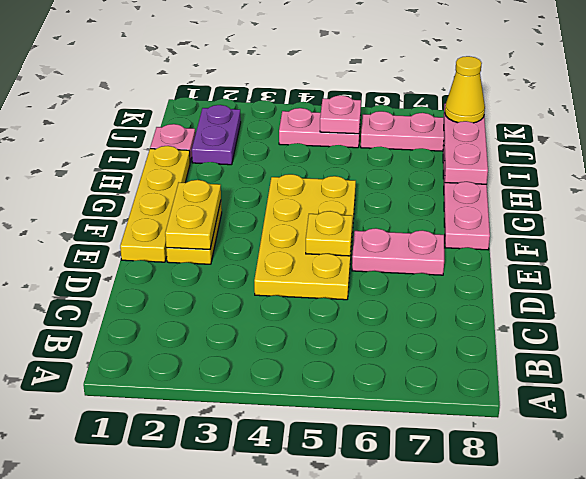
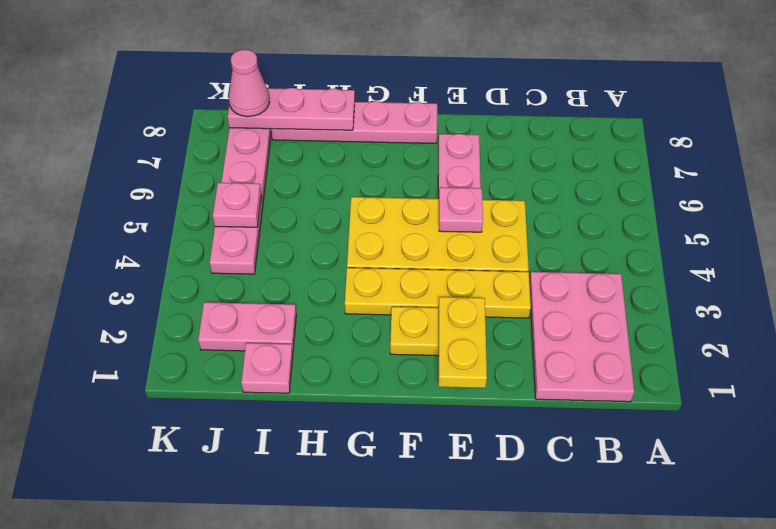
none -> pink 2x3 plate [529,272,634,402]
yellow 1x4 plate [120,146,190,262] -> yellow 1x4 plate moved to [345,268,531,318]
yellow 1x2 plate [165,180,221,249] -> yellow 1x2 plate turned to [439,297,487,388]
yellow 1x1 plate [306,211,352,256] -> pink 1x1 plate [439,187,483,232]
purple 1x2 plate [192,105,241,165] -> pink 1x2 plate [198,302,296,351]
yellow 1x1 cone [445,56,485,123] -> pink 1x1 cone [229,50,270,117]

